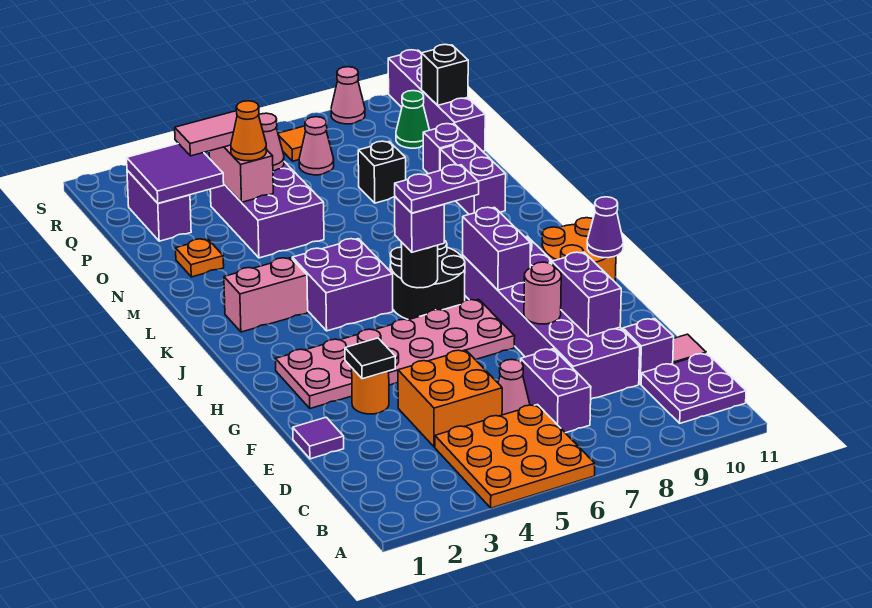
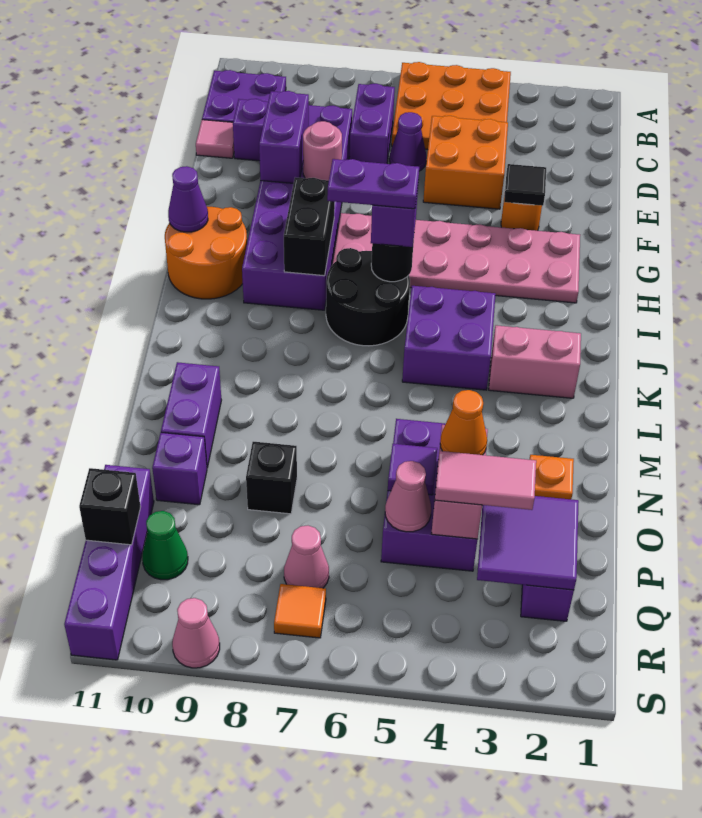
pink 1x1 cone [498,360,530,415] -> purple 1x1 cone [390,112,426,171]
purple 1x1 tile [293,417,344,459] -> purple 1x1 tile moved to [388,444,437,495]
purple 1x2 brick [463,207,530,290] -> black 1x2 brick [284,177,335,276]

